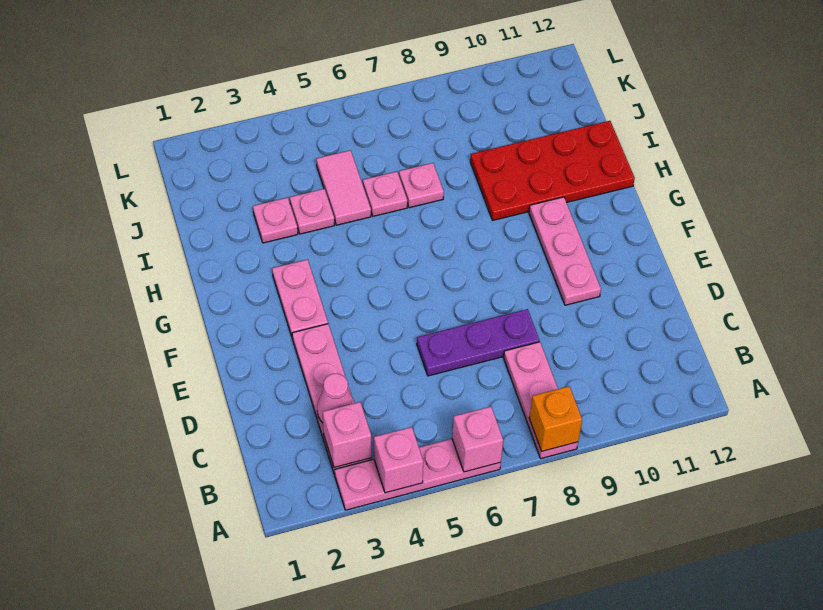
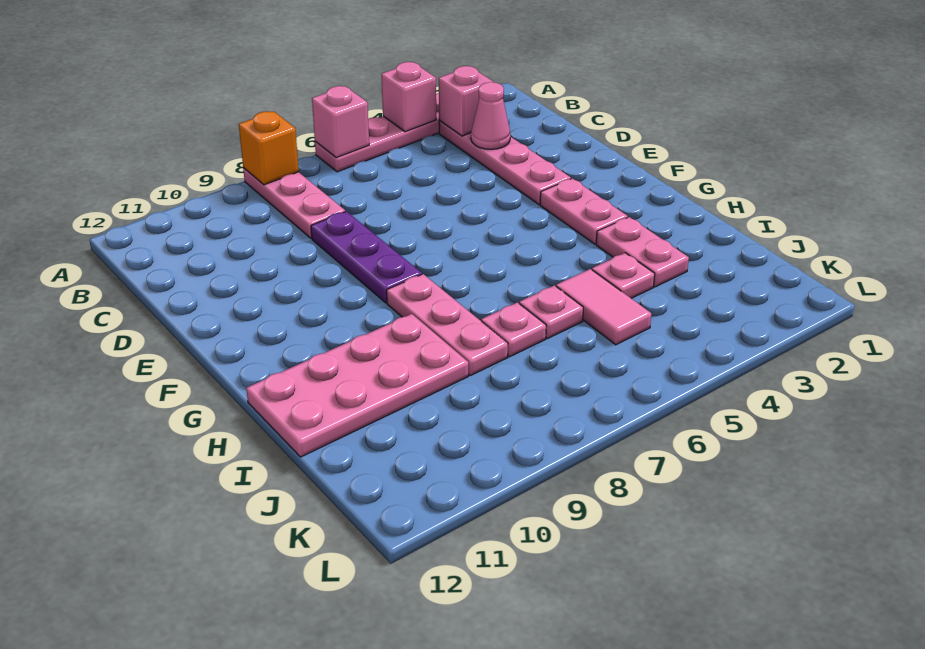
purple 1x3 plate [417,309,540,376] -> purple 1x3 plate turned to [311,211,422,303]
pink 1x3 plate [529,197,601,305] -> pink 1x3 plate moved to [387,274,508,376]
red 2x4 plate [470,121,635,220] -> pink 2x4 plate [246,314,468,457]
pink 1x1 plate [253,198,298,243] -> pink 1x2 plate [596,217,689,287]

